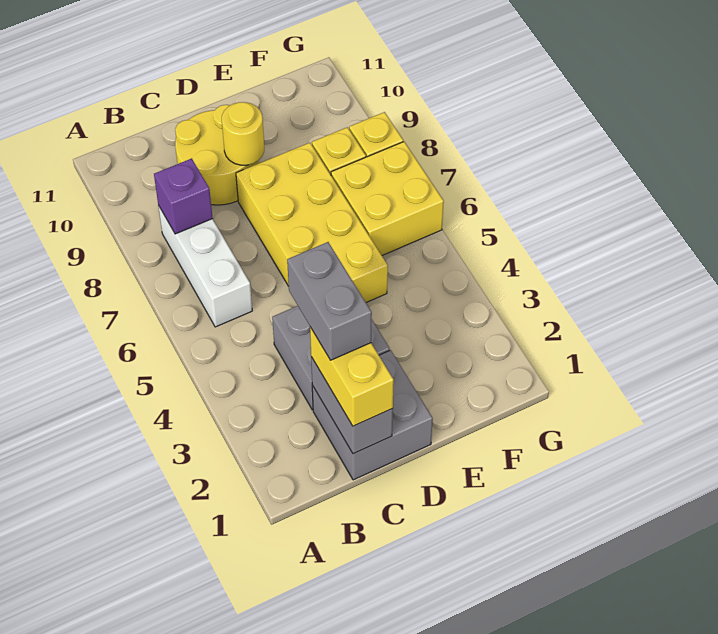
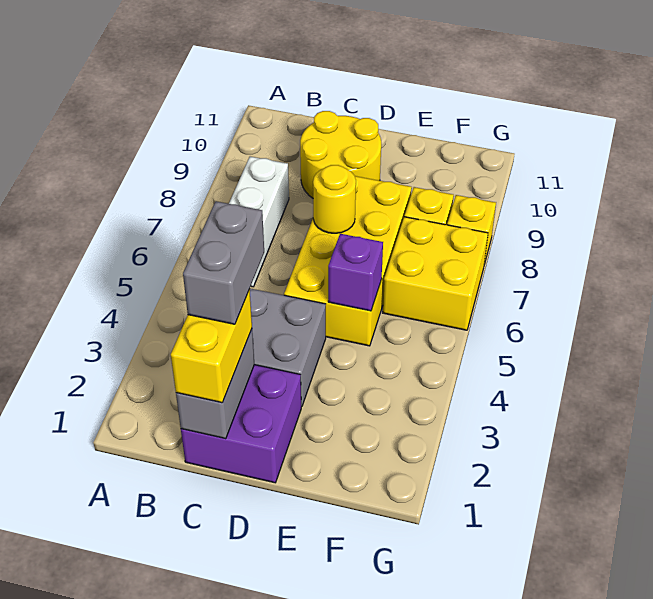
purple 1x1 brick [154,158,213,234] -> purple 1x1 brick moved to [328,234,383,311]
grey 2x2 brick [312,350,433,480] -> purple 2x2 brick [181,365,301,483]
yellow 1x1 round brick [222,102,264,165] -> yellow 1x1 round brick moved to [313,165,356,233]

